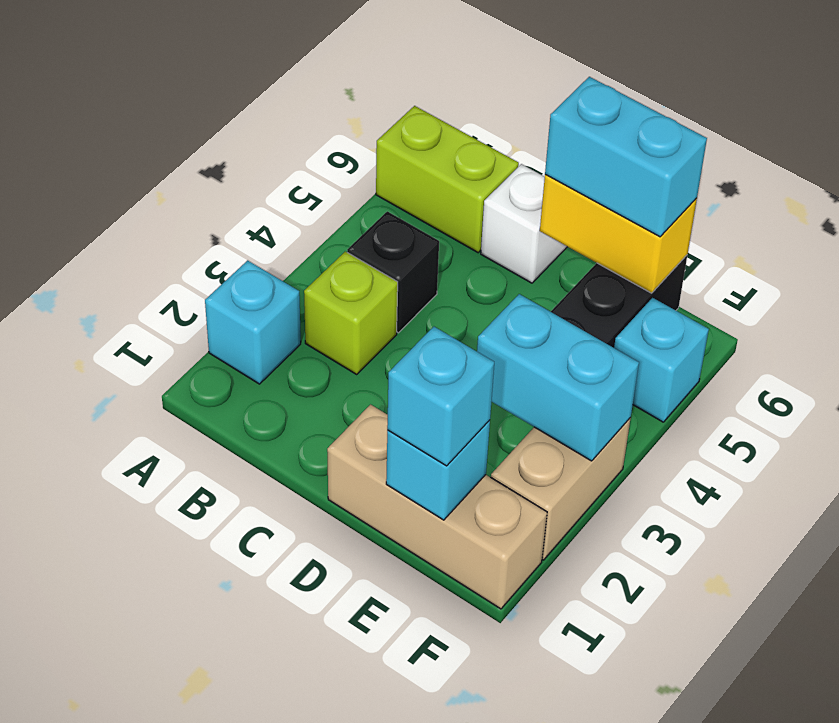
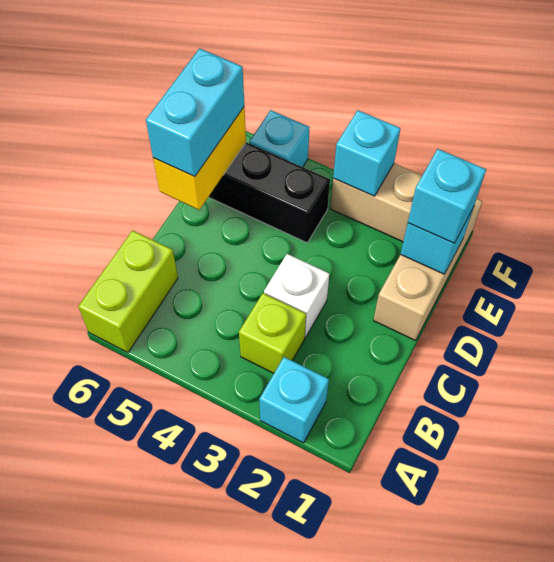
black 1x1 brick [347,211,439,333] -> none
white 1x1 brick [481,164,567,283] -> white 1x1 brick moved to [264,254,329,337]
cyan 1x2 brick [477,294,639,461] -> cyan 1x1 brick [333,110,400,196]

